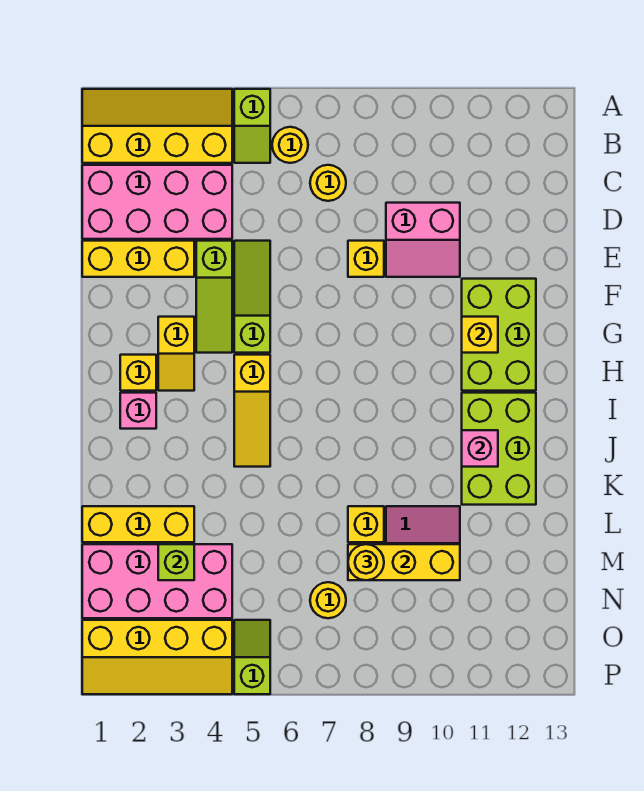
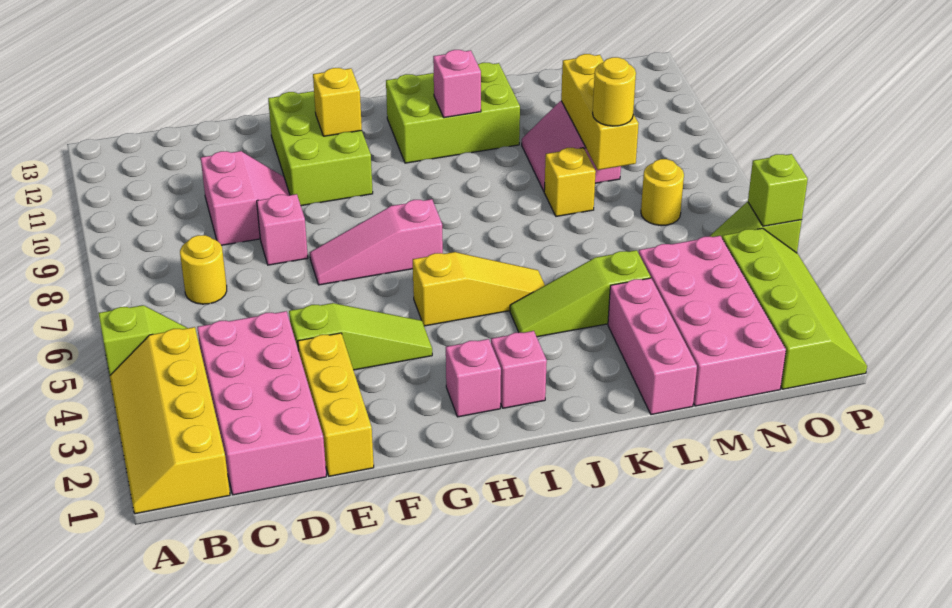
yellow 1x1 round brick [272,127,308,163] -> none
lime 1x3 slope [234,241,270,353] -> lime 1x3 slope moved to [510,250,651,337]
yellow 1x1 brick [348,241,384,277] -> pink 1x1 brick [257,194,308,265]
none -> pink 1x3 slope [310,199,443,285]
lime 2x3 brick [462,279,536,391] -> lime 2x3 brick turned to [268,91,373,206]
yellow 1x2 slope [158,317,194,391] -> none
yellow 1x1 brick [120,355,156,391] -> pink 1x1 brick [446,339,501,417]
yellow 1x3 brick [82,506,194,542] -> pink 1x3 brick [608,278,697,415]
lime 1x1 brick [158,544,194,580] -> lime 1x1 brick moved to [748,154,808,226]
yellow 2x4 slope [82,620,232,694] -> lime 2x4 slope [722,228,867,389]

